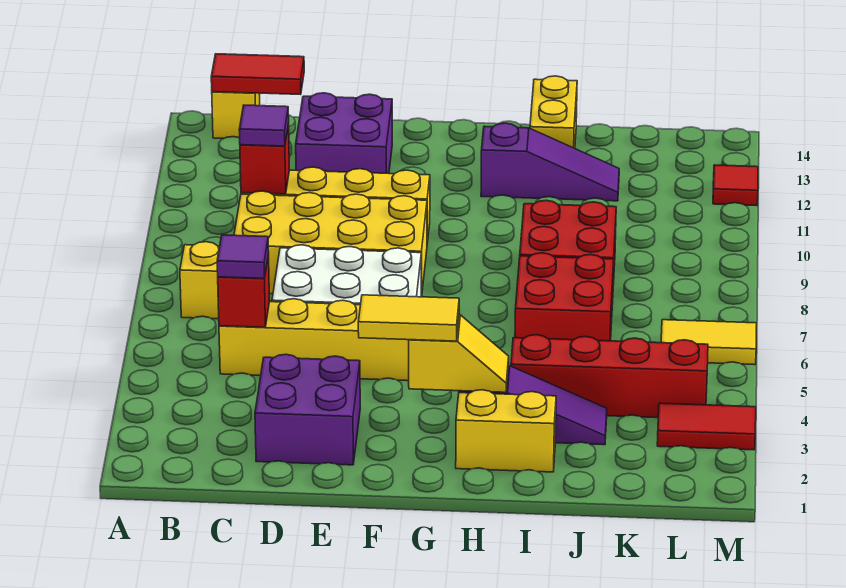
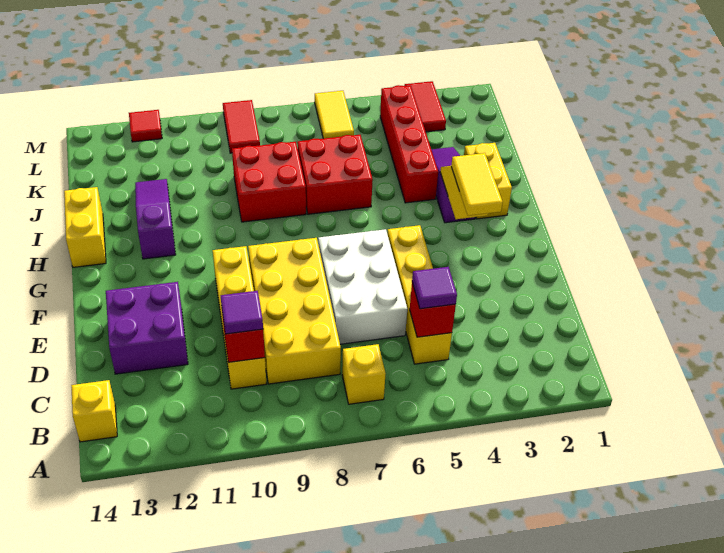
red 1x2 tile [211,54,304,95] -> red 1x2 tile moved to [223,100,260,153]
purple 2x2 brick [255,354,360,465] -> none
yellow 1x2 brick [530,76,577,148] -> yellow 1x2 brick turned to [64,187,106,267]

